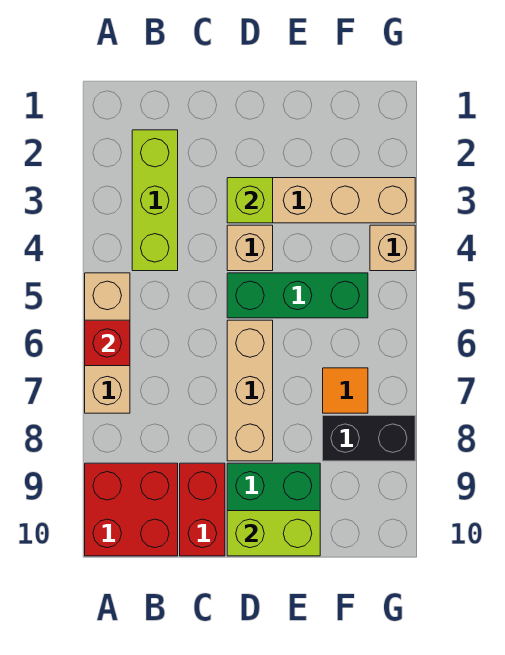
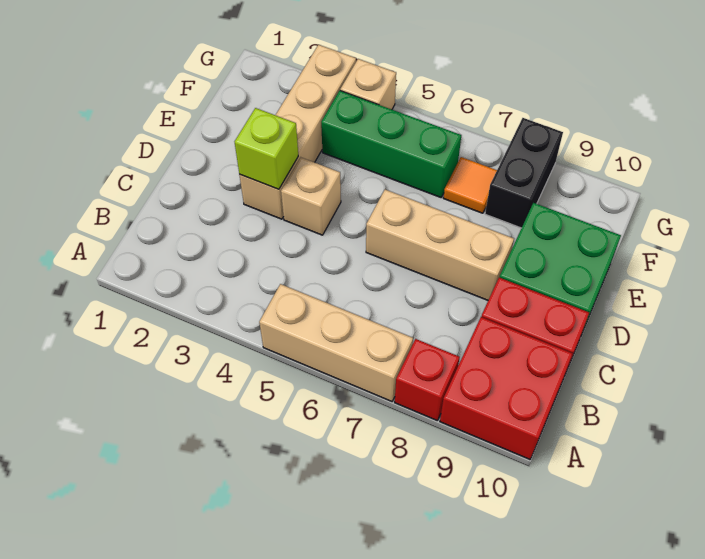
red 1x1 brick [85,320,130,366] -> red 1x1 brick moved to [395,339,460,421]
lime 1x3 brick [132,130,178,271] -> none
green 1x3 brick [227,273,368,318] -> green 1x3 brick turned to [321,91,461,197]
lime 1x2 brick [227,511,320,556] -> none

